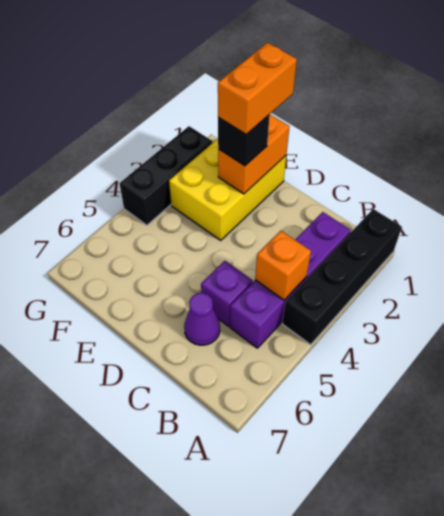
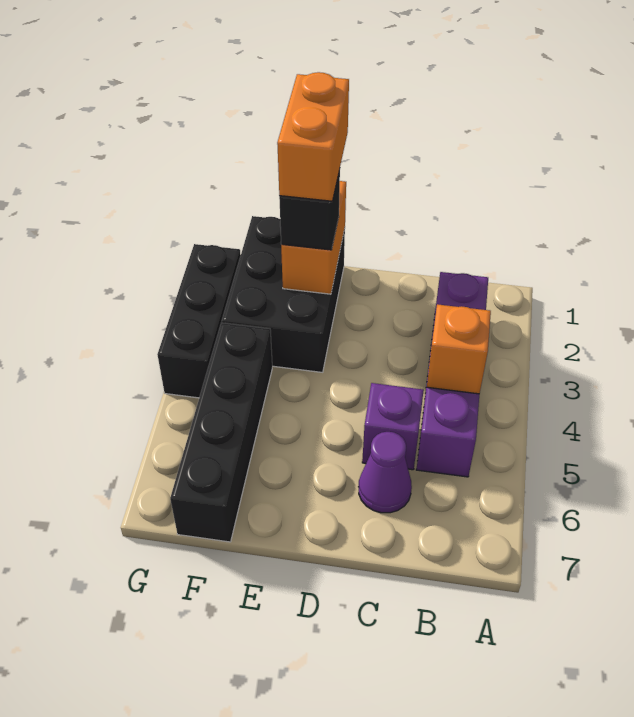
black 1x4 brick [282,209,402,345] -> black 1x4 brick moved to [170,323,272,542]
yellow 2x3 brick [169,139,286,240] -> black 2x3 brick [222,216,345,372]

